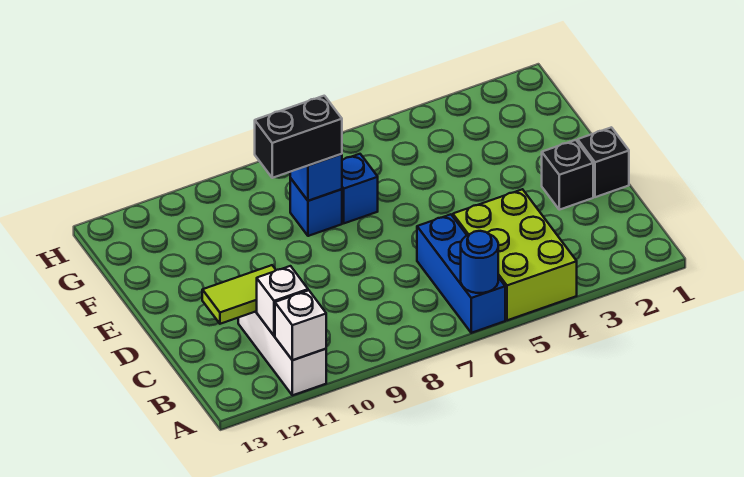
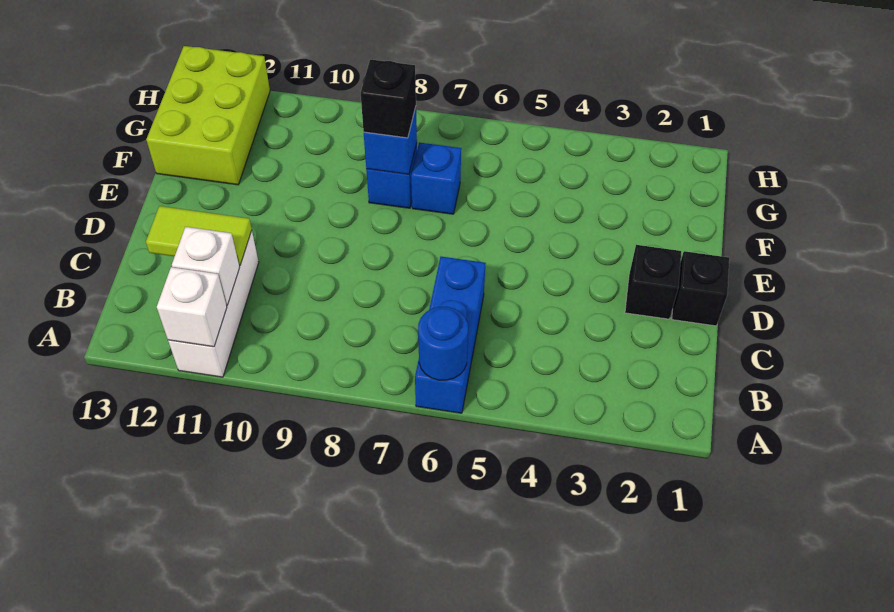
lime 2x3 brick [453,189,577,320] -> lime 2x3 brick moved to [146,46,270,185]
black 1x2 brick [255,96,342,178] -> black 1x1 brick [361,59,416,138]

